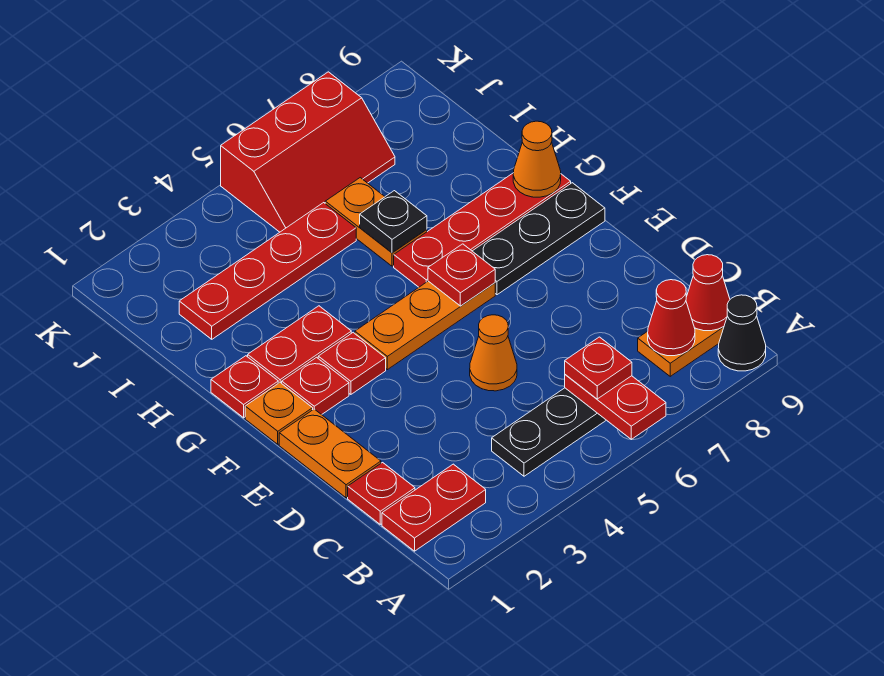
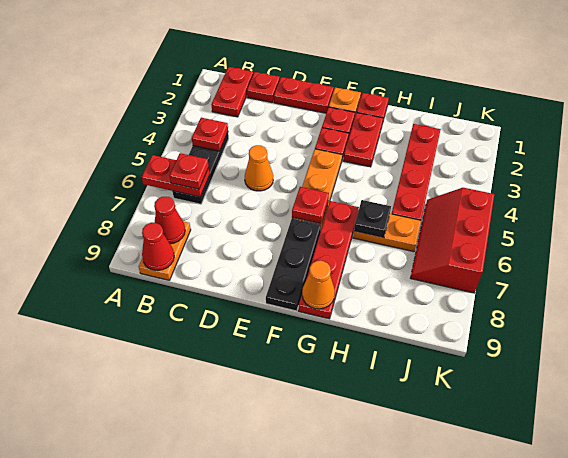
black 1x1 cone [718,295,766,371] -> none
none -> red 1x1 plate [192,118,228,151]
orange 1x2 plate [279,409,381,498] -> red 1x2 plate [274,77,334,113]

